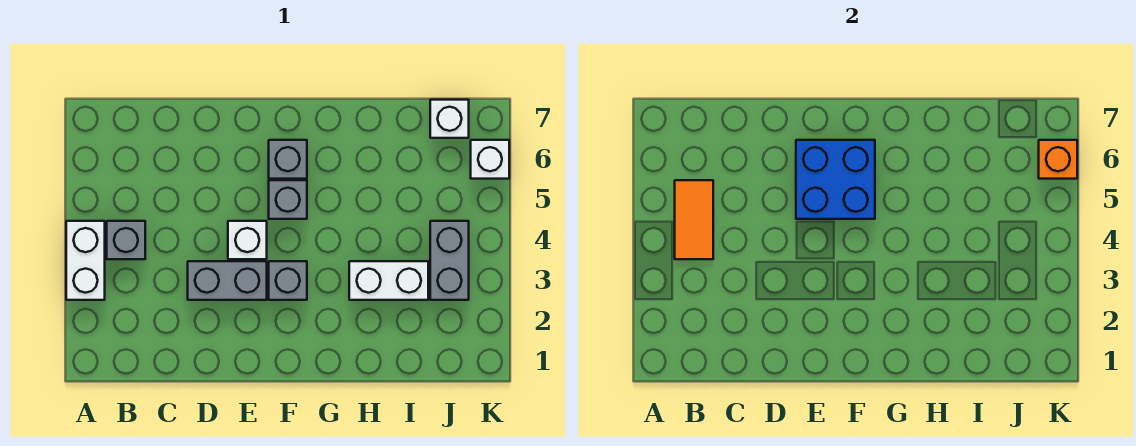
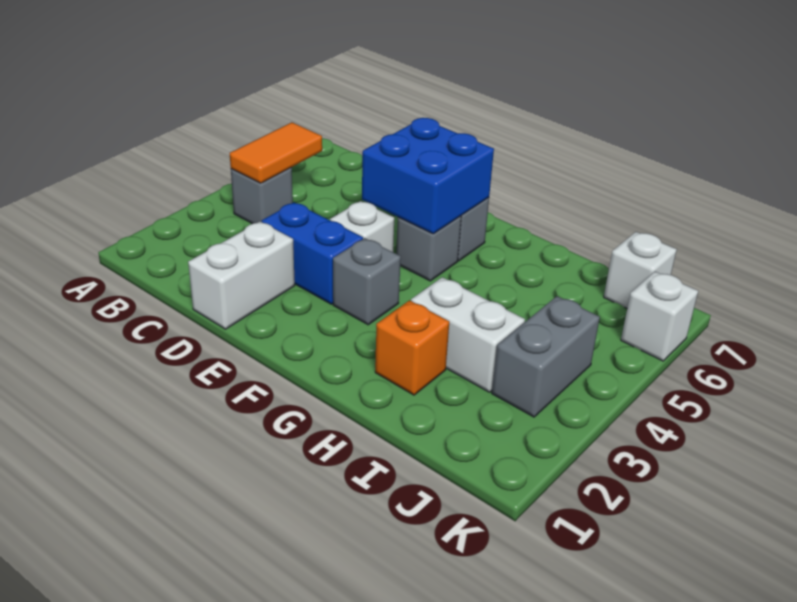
white 1x2 brick [66,221,105,300] -> white 1x2 brick moved to [188,222,295,329]
grey 1x2 brick [188,261,267,300] -> blue 1x2 brick [262,203,363,304]
orange 1x1 brick [1039,140,1077,179] -> orange 1x1 brick moved to [375,300,449,395]

